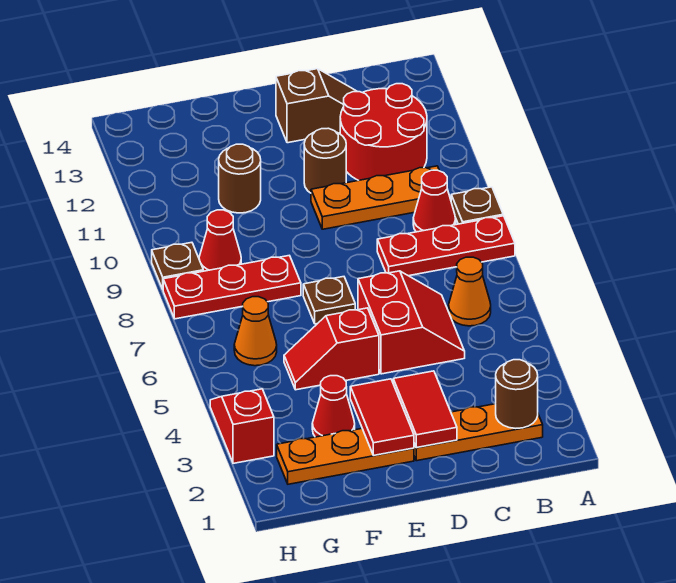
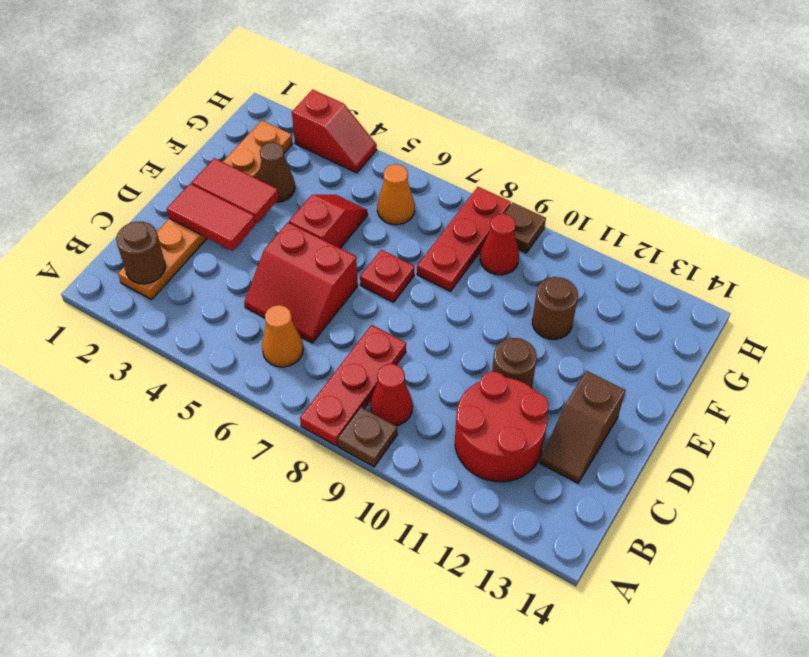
orange 1x3 plate [311,166,439,229] -> none
brown 1x1 plate [303,277,355,324] -> red 1x1 plate [360,250,414,302]
red 1x1 cone [312,376,355,437] -> brown 1x1 cone [258,142,295,203]

